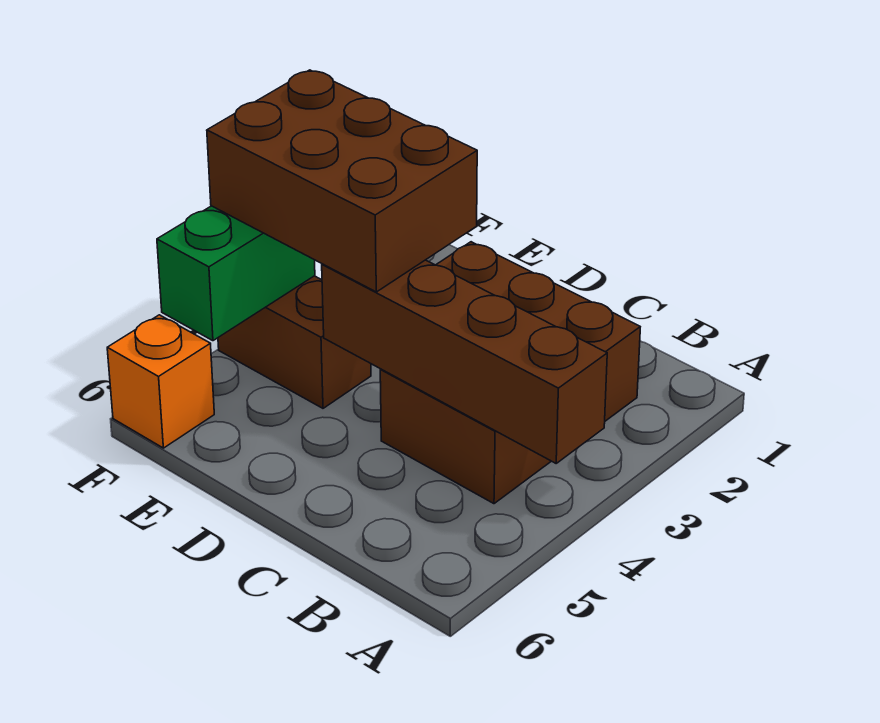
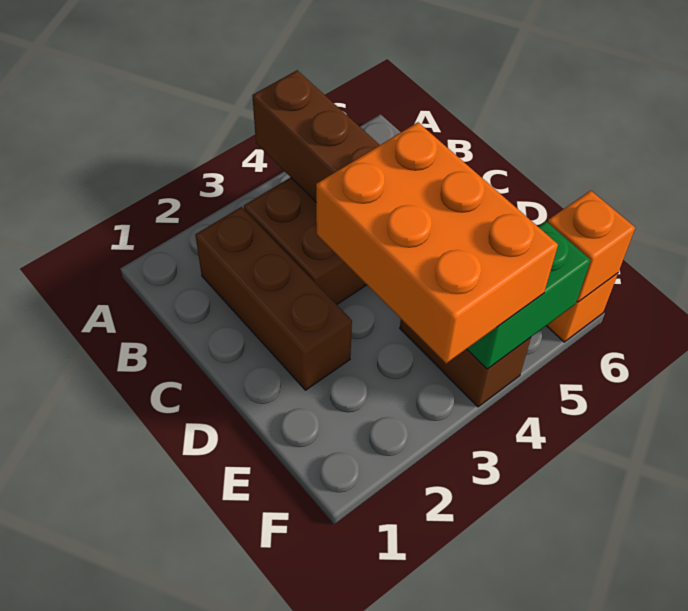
brown 2x3 brick [207,70,477,292] -> orange 2x3 brick [316,122,558,363]
none -> orange 1x1 brick [548,191,635,302]

